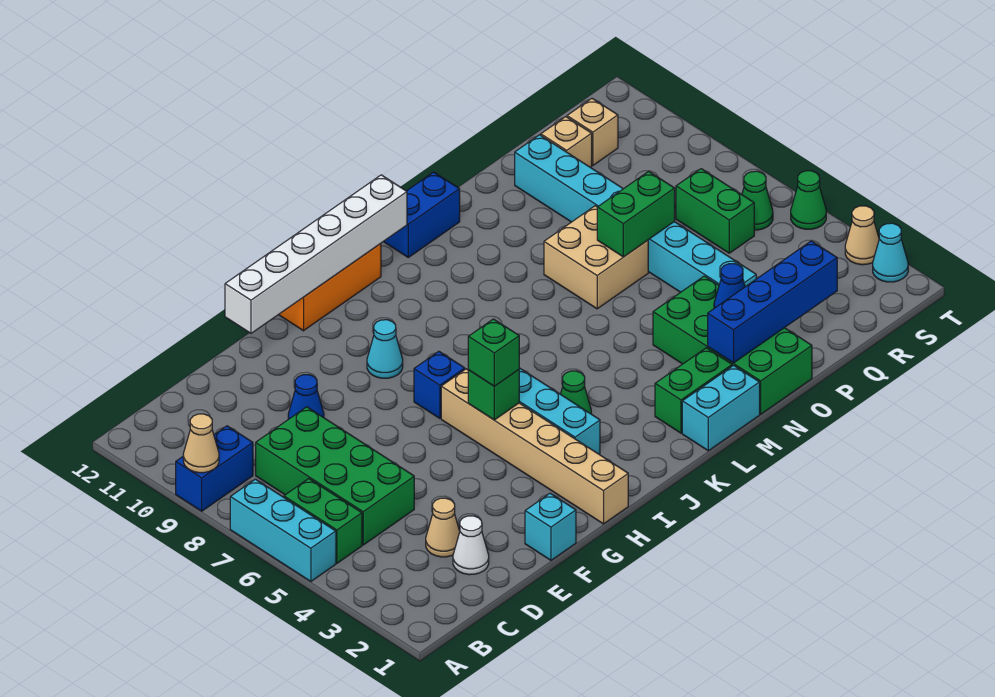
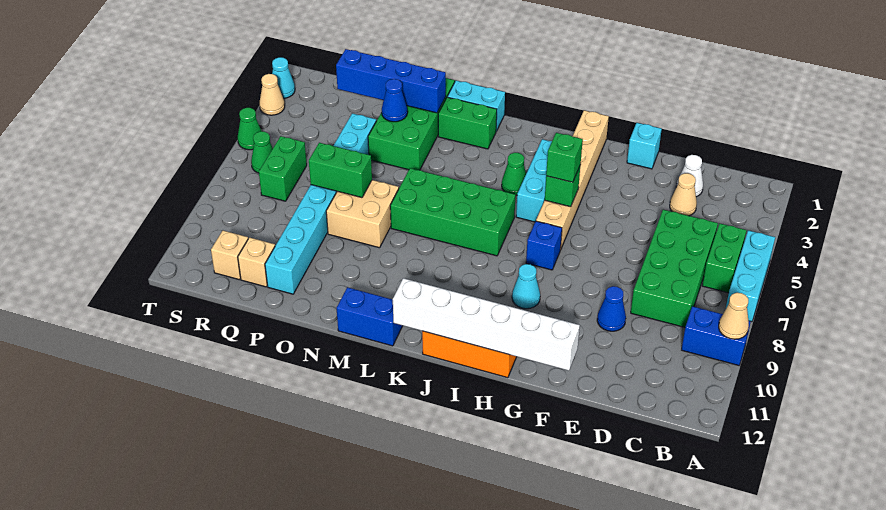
none -> green 2x4 brick [390,168,515,256]

